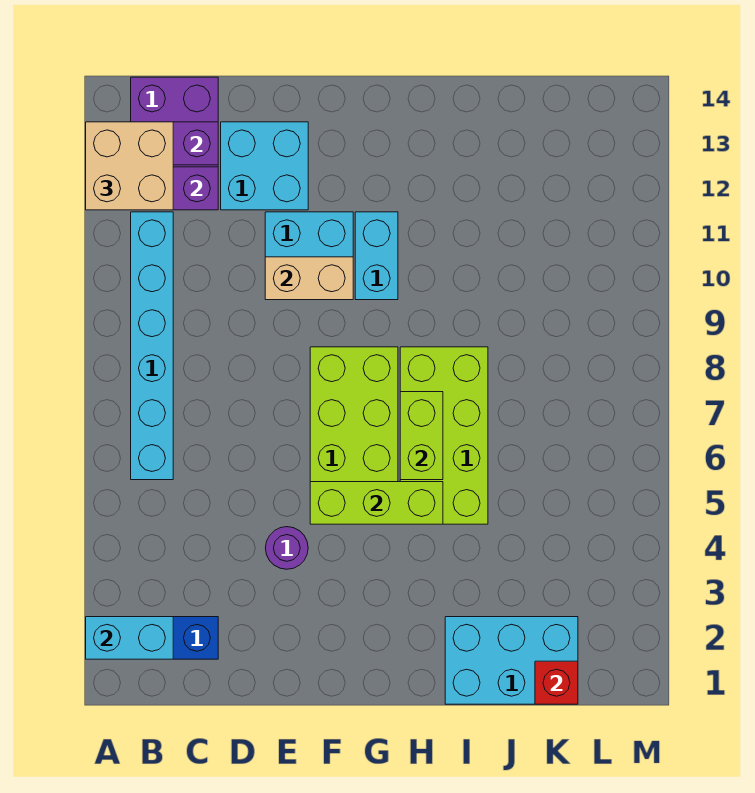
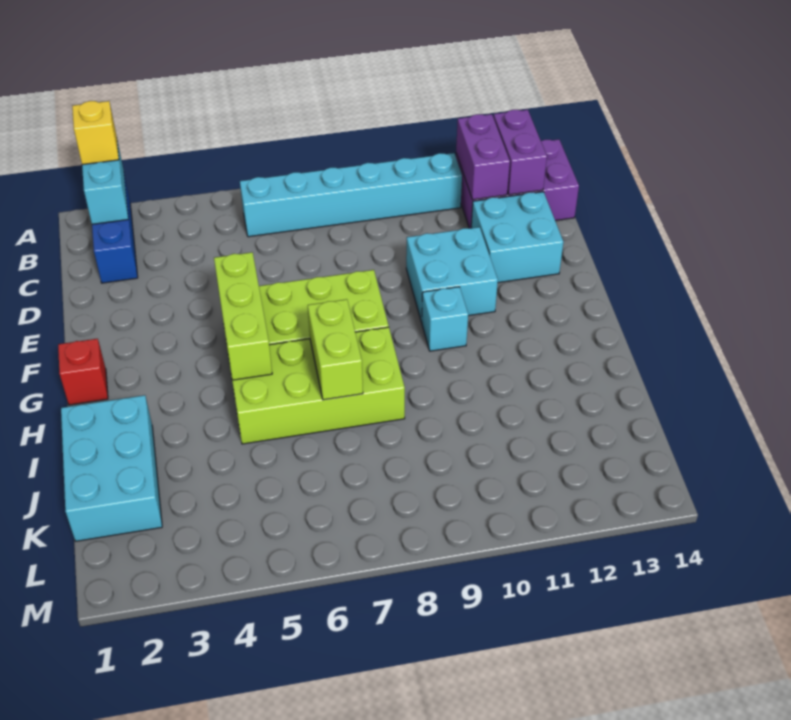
none -> yellow 1x1 brick [72,101,119,165]
tan 2x2 brick [86,122,173,210] -> none
purple 1x1 round brick [266,527,308,569] -> none
tan 1x2 brick [265,257,353,300] -> none
cyan 1x2 brick [355,212,398,300] -> cyan 1x1 brick [422,287,468,351]
lime 1x2 brick [400,392,443,480] -> lime 1x2 brick turned to [308,299,363,400]
red 1x1 brick [535,661,578,704] -> red 1x1 brick moved to [58,339,108,405]

